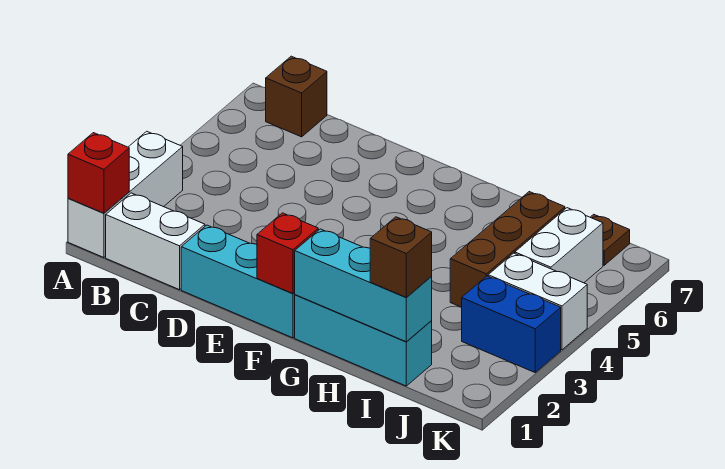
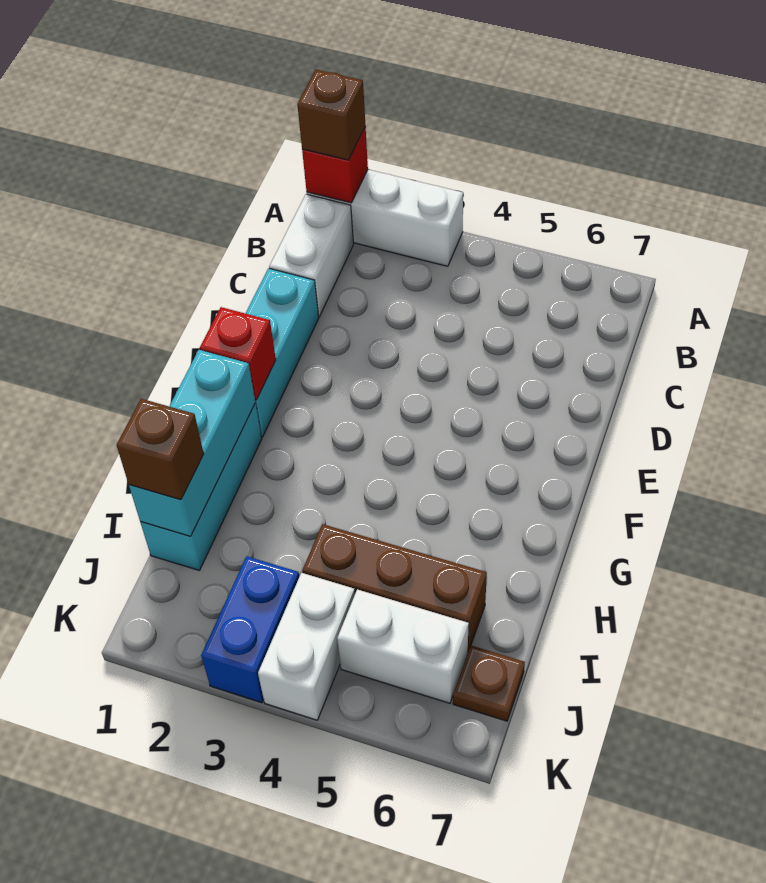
brown 1x1 brick [266,56,327,137] -> brown 1x1 brick moved to [297,70,365,160]

